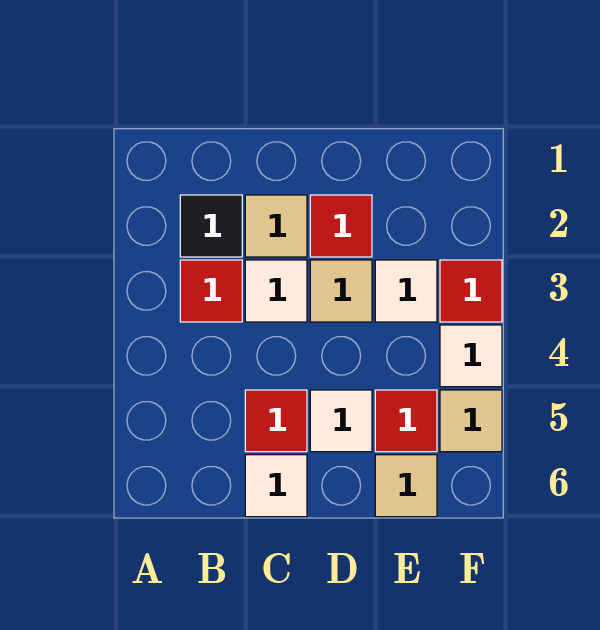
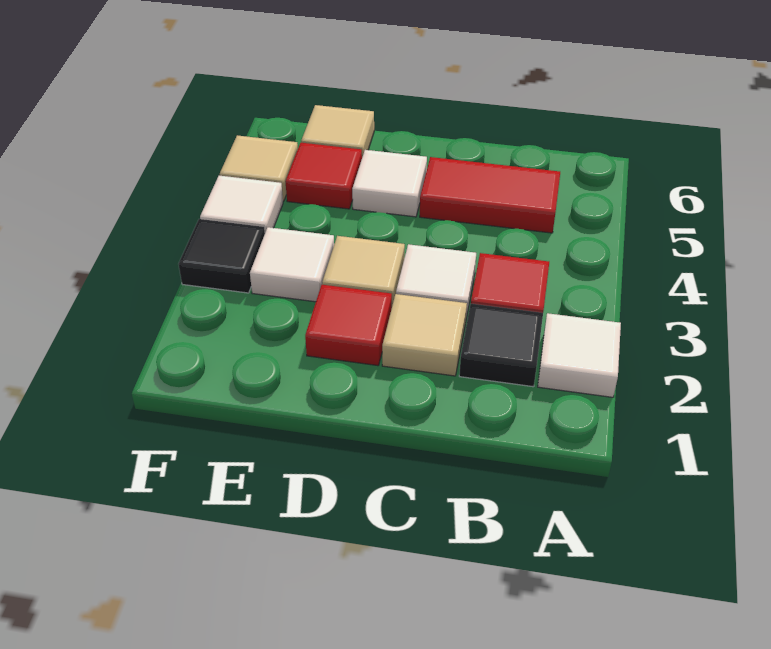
red 1x1 tile [245,390,307,452] -> red 1x2 tile [420,157,560,233]
white 1x1 tile [245,455,307,517] -> white 1x1 tile moved to [538,313,621,397]
red 1x1 tile [440,260,502,322] -> black 1x1 tile [179,219,265,293]

